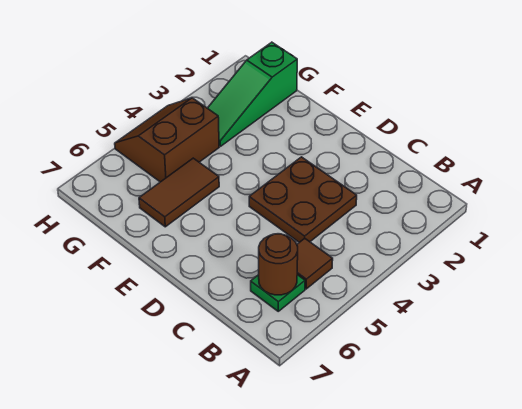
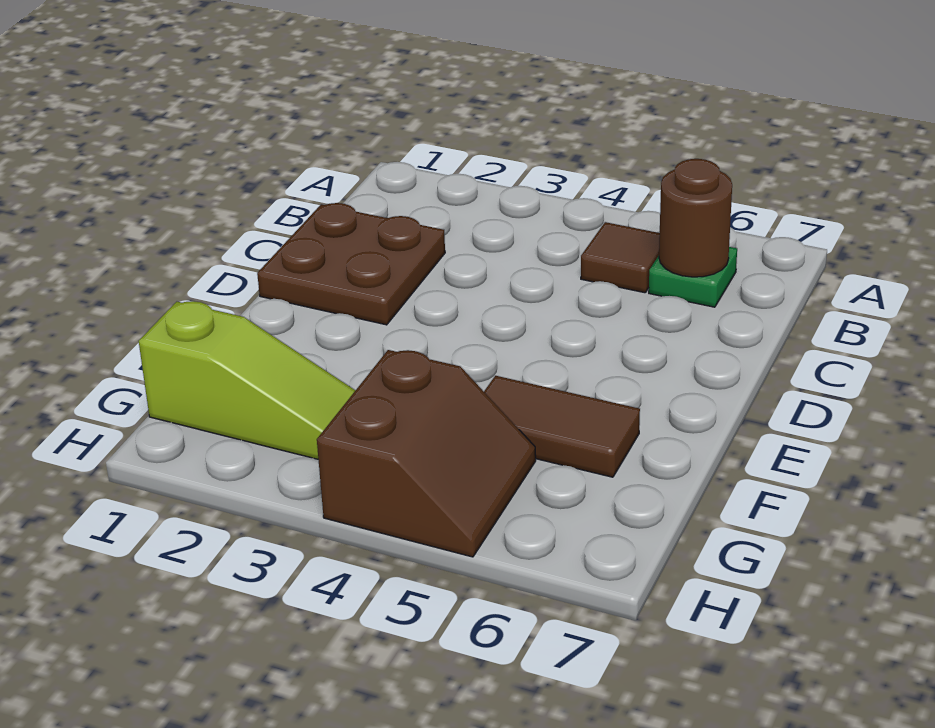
brown 2x2 plate [249,157,357,242] -> brown 2x2 plate moved to [257,203,445,325]
green 1x3 slope [208,42,297,146] -> lime 1x3 slope [139,301,356,459]
brown 2x2 slope [115,98,219,182] -> brown 2x2 slope turned to [317,350,536,557]

